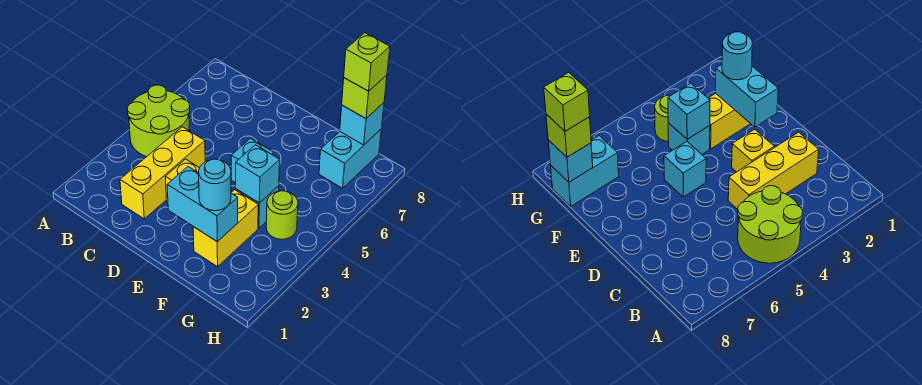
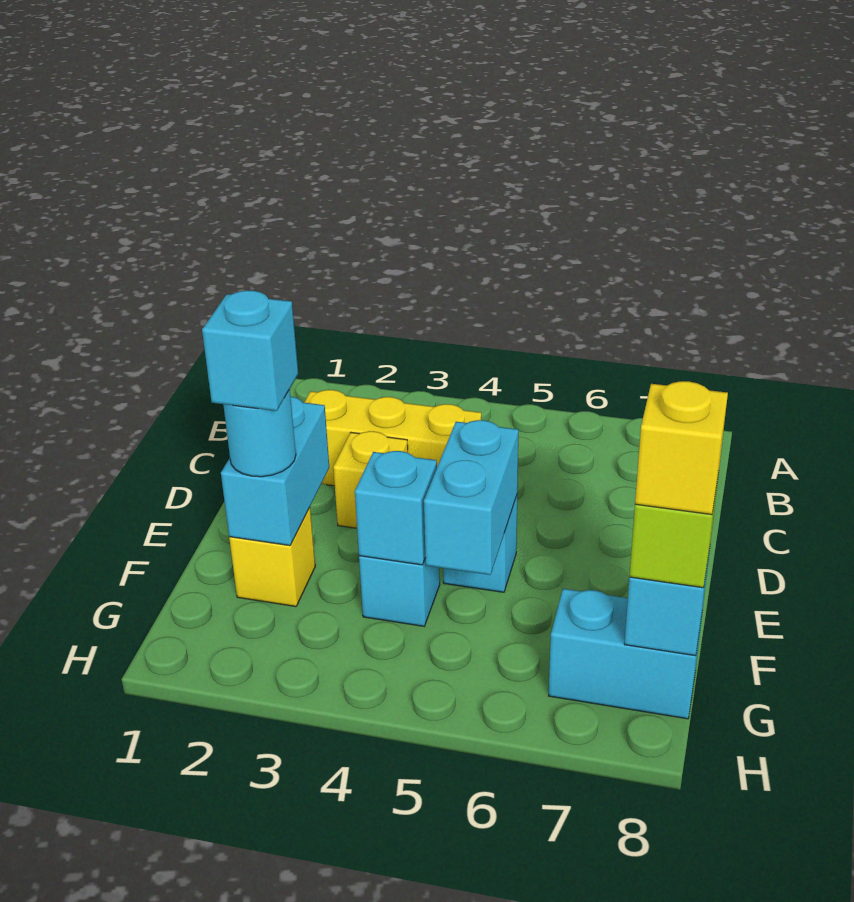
lime 2x2 round brick [127,85,190,157] -> none
none -> cyan 1x2 brick [424,420,518,575]
yellow 1x2 brick [193,190,258,267] -> yellow 1x1 brick [229,508,315,607]
none -> cyan 1x1 brick [202,290,298,411]
lime 1x1 round brick [266,191,298,239] -> none
lime 1x1 brick [344,33,390,91] -> yellow 1x1 brick [635,381,728,515]

